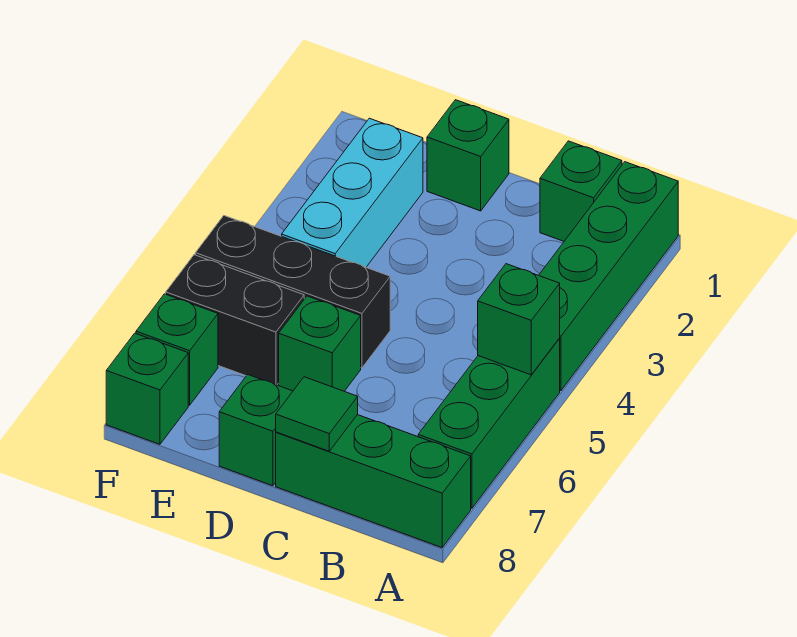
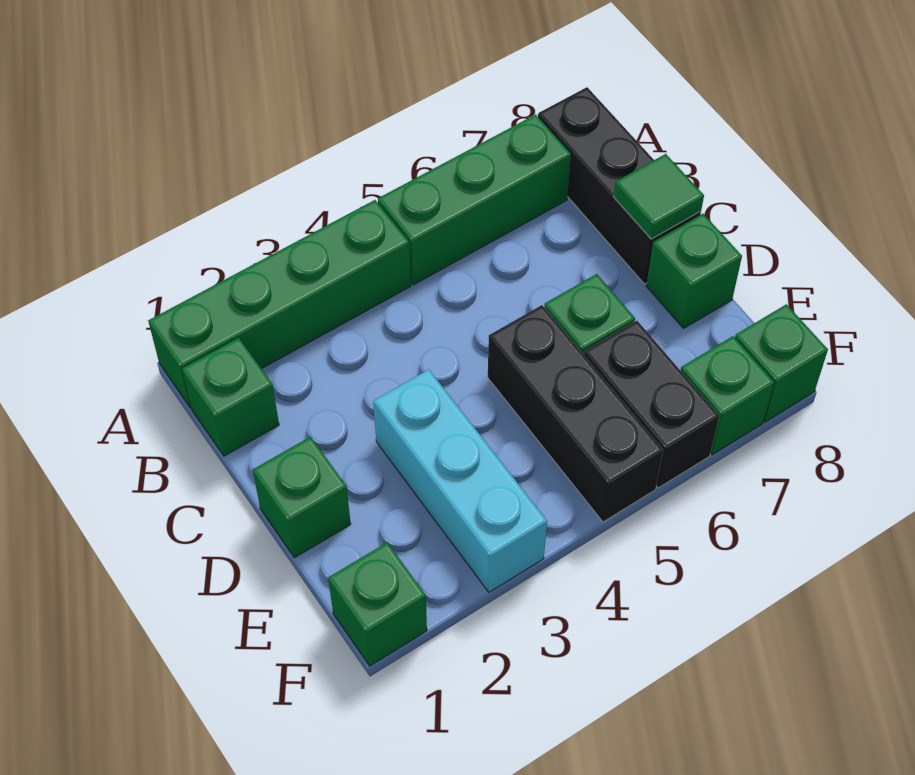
green 1x1 brick [478,264,560,375] -> green 1x1 brick moved to [328,542,427,666]
green 1x3 brick [276,415,471,547] -> black 1x3 brick [538,87,701,284]
cyan 1x3 brick [282,118,423,267] -> cyan 1x3 brick turned to [373,369,547,592]

